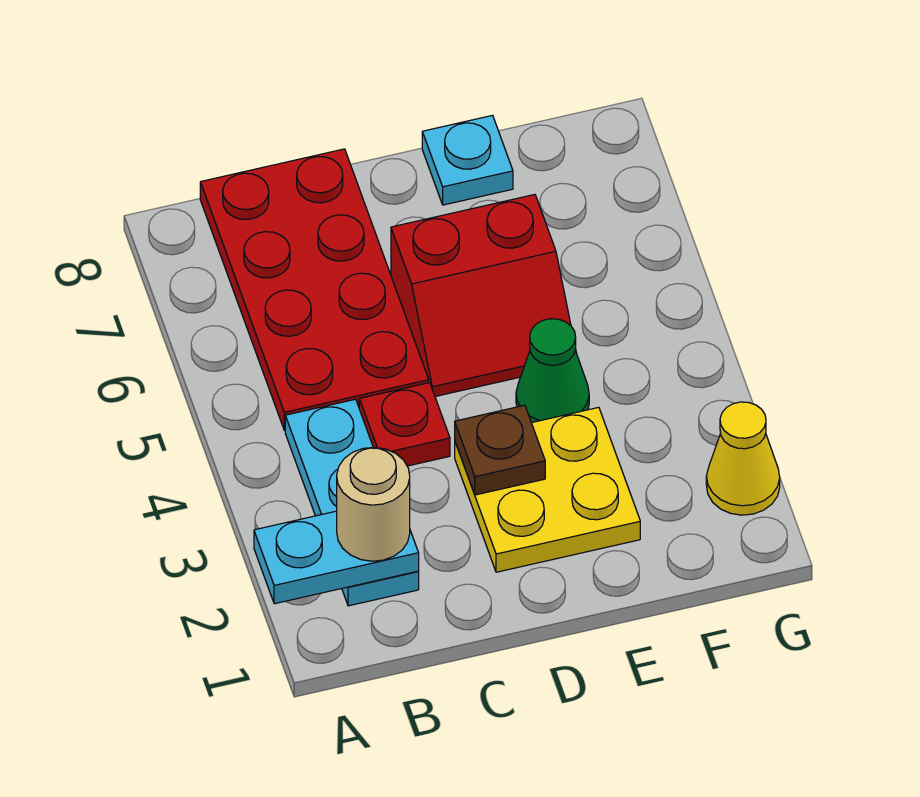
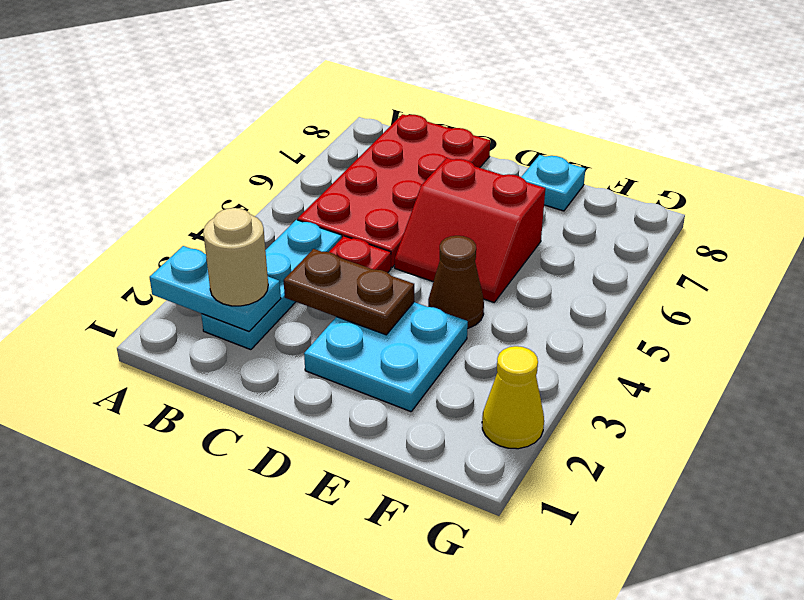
yellow 2x2 plate [455,407,640,572] -> cyan 2x2 plate [304,302,468,412]
brown 1x1 plate [455,405,545,495] -> brown 1x2 plate [284,249,414,335]
green 1x1 cone [516,319,589,423] -> brown 1x1 cone [428,236,484,329]

